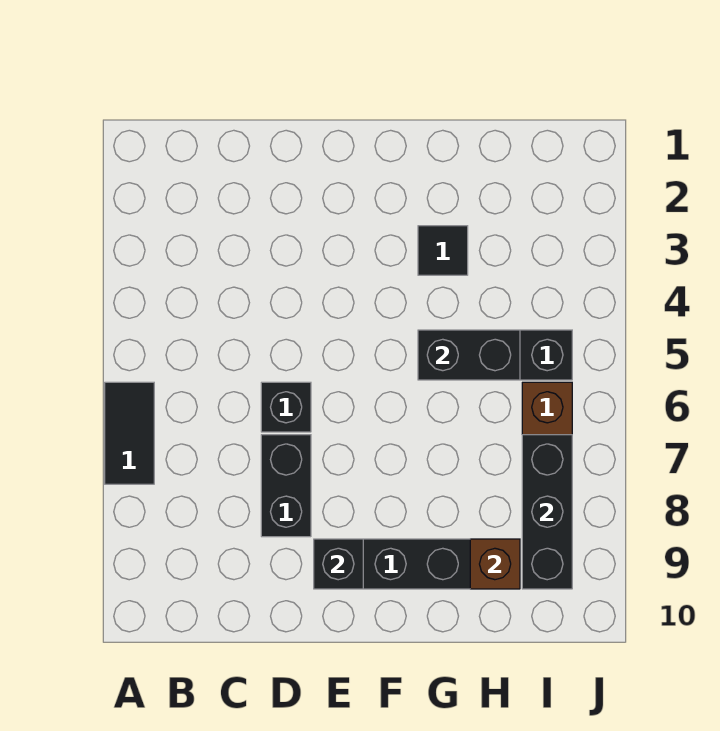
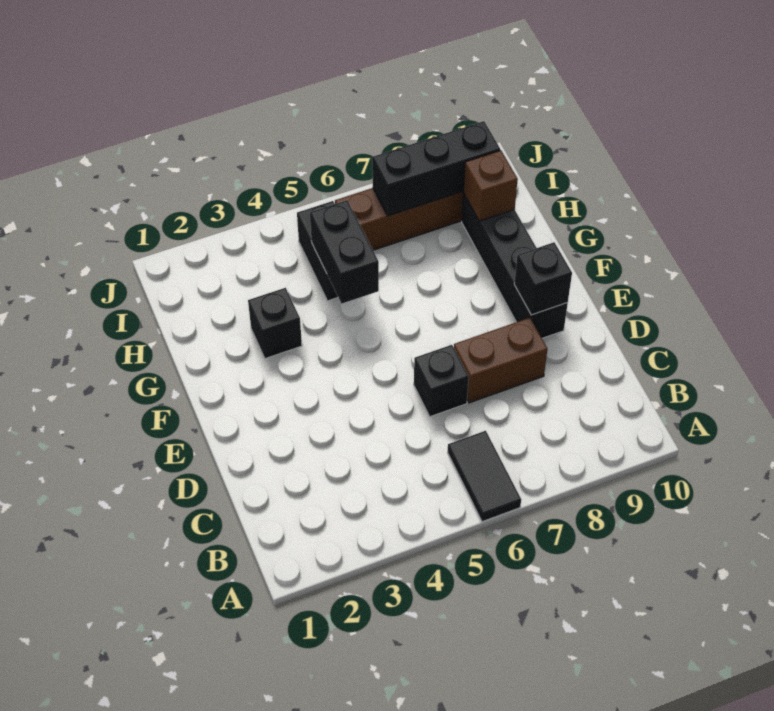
black 1x2 tile [105,382,154,484] -> black 1x2 tile turned to [448,431,521,522]
black 1x2 brick [261,435,311,537] -> brown 1x2 brick [454,318,547,403]
black 1x1 tile [418,226,468,275] -> black 1x1 brick [248,288,302,359]

